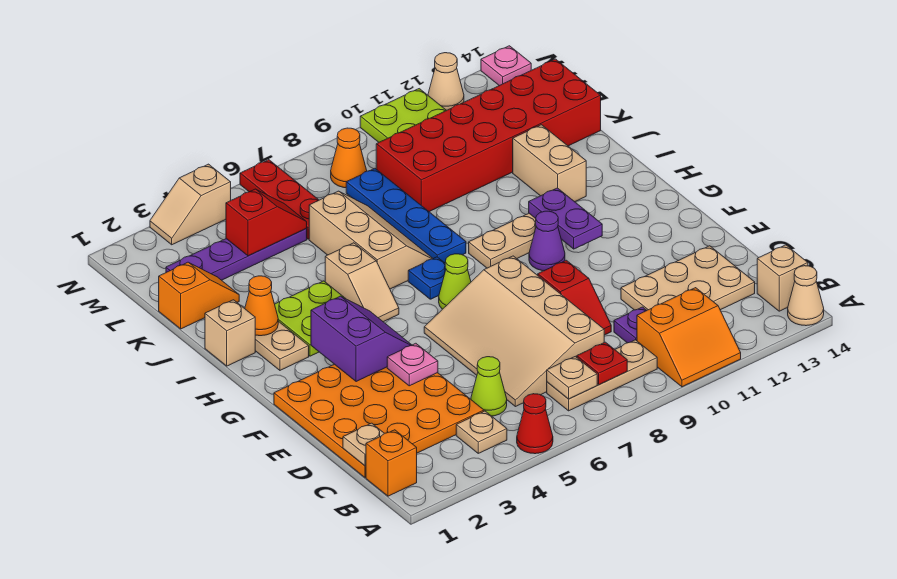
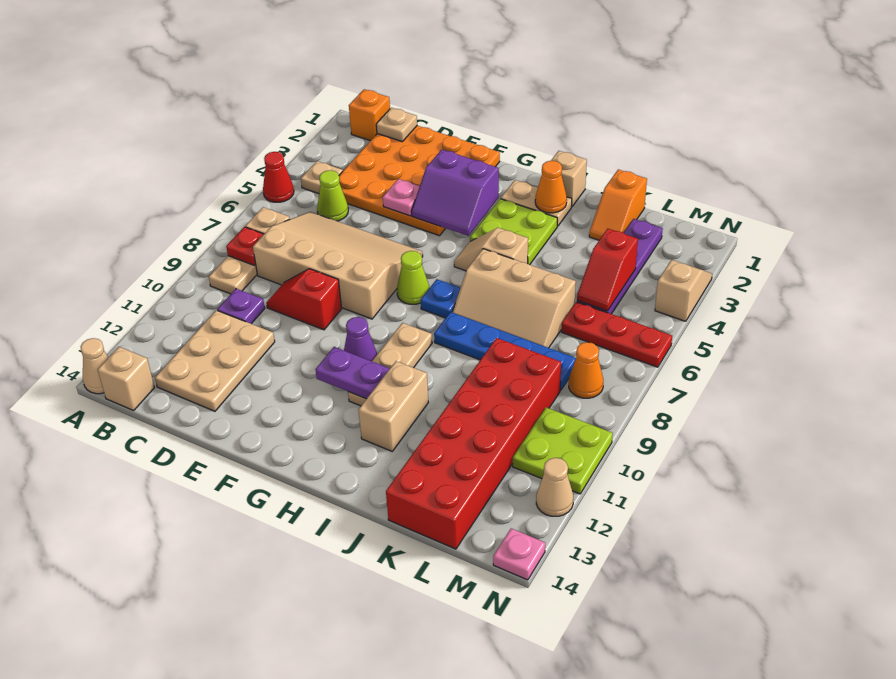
orange 2x2 slope [637,288,741,387] -> none
tan 1x2 brick [513,125,586,202] -> tan 1x2 brick turned to [359,361,428,451]

